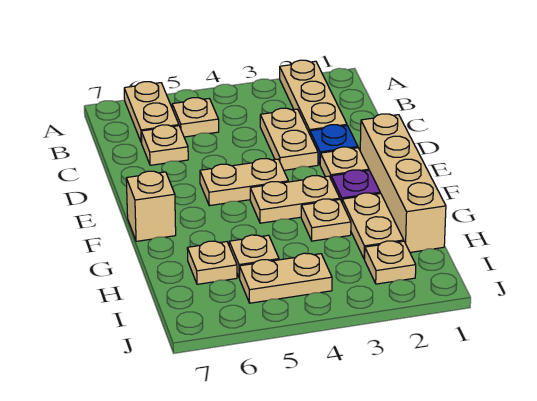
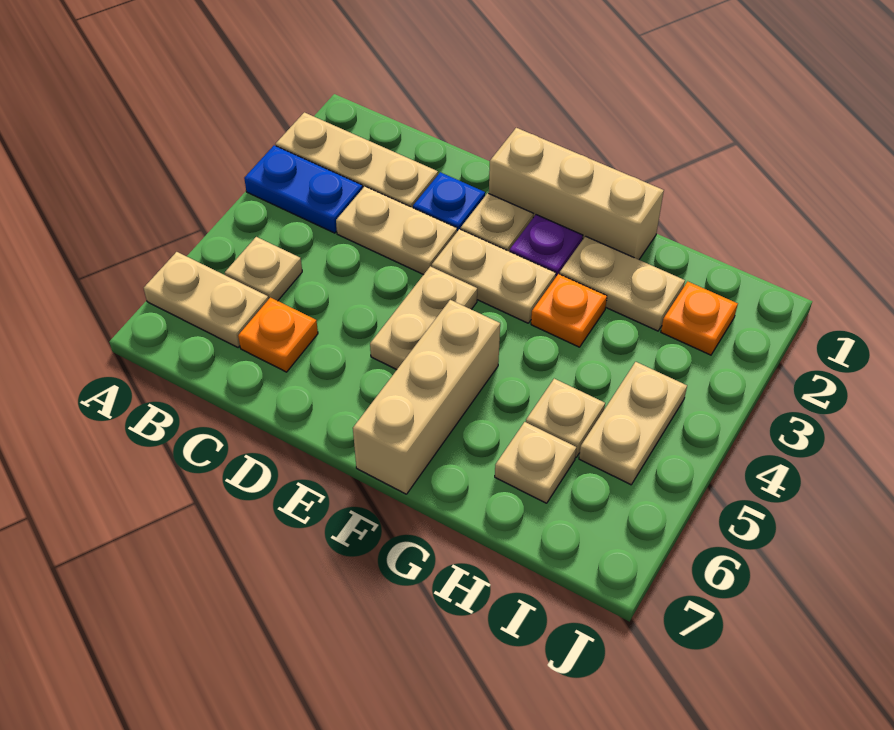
none -> blue 1x2 plate [244,145,363,233]
tan 1x1 plate [141,125,188,165] -> orange 1x1 plate [238,298,318,372]
tan 1x4 brick [360,114,446,252] -> tan 1x3 brick [489,128,664,260]
tan 1x2 plate [250,175,340,223] -> tan 1x2 plate turned to [432,229,556,323]
tan 1x1 brick [126,171,176,241] -> tan 1x3 brick [353,300,500,494]
tan 1x1 plate [301,199,351,241] -> orange 1x1 plate [531,274,607,347]
tan 1x1 plate [365,241,416,284] -> orange 1x1 plate [661,282,738,355]

